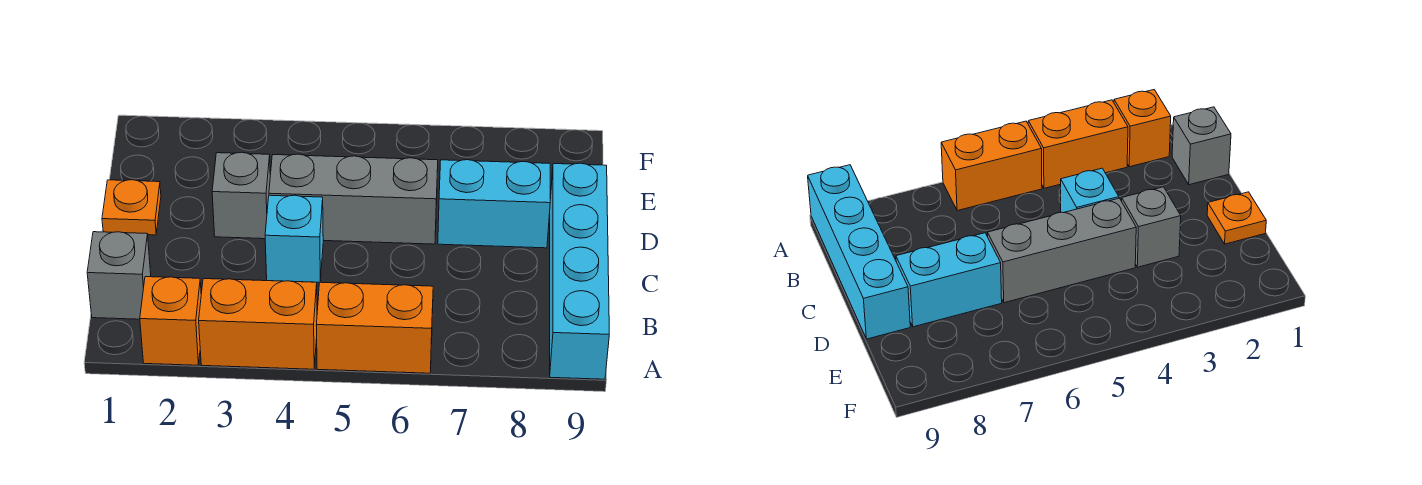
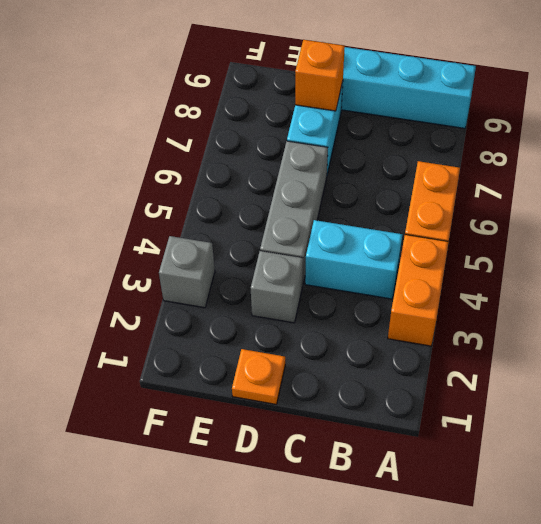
orange 1x1 brick [140,277,201,365] -> orange 1x1 brick moved to [295,40,345,111]
grey 1x1 brick [87,232,151,319] -> grey 1x1 brick moved to [159,236,215,308]
cyan 1x1 brick [265,195,323,282] -> cyan 1x2 brick [305,220,403,299]

